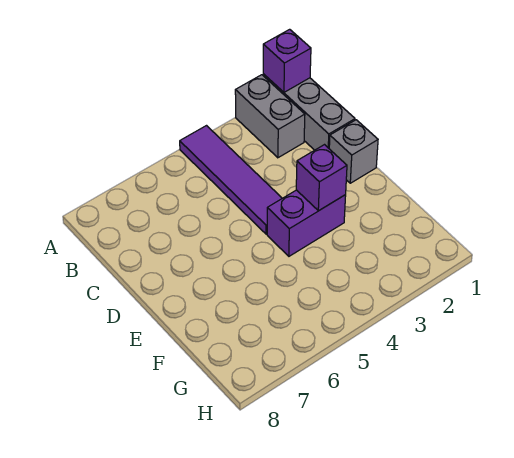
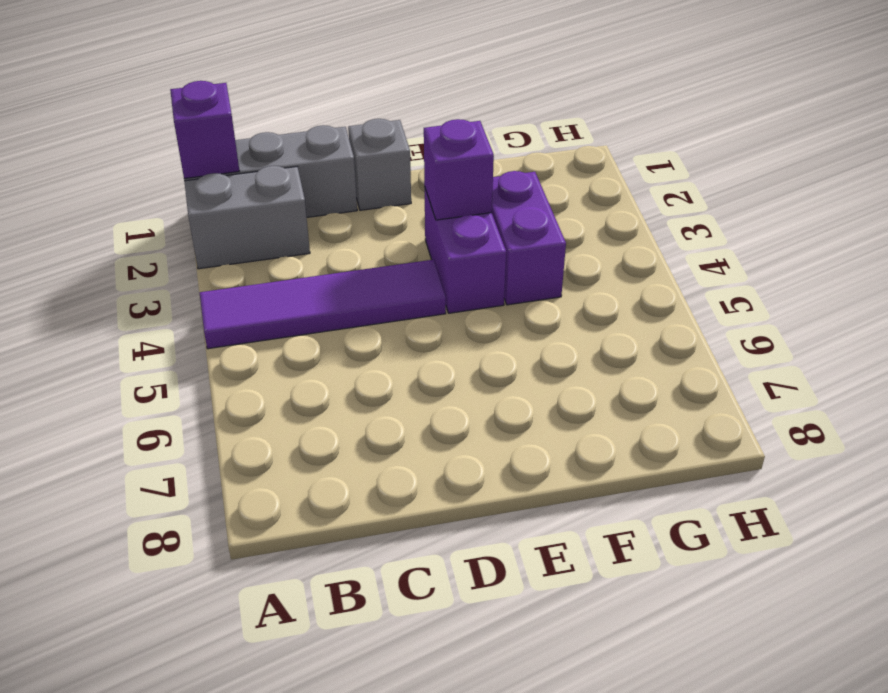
none -> purple 1x2 brick [492,171,566,305]

